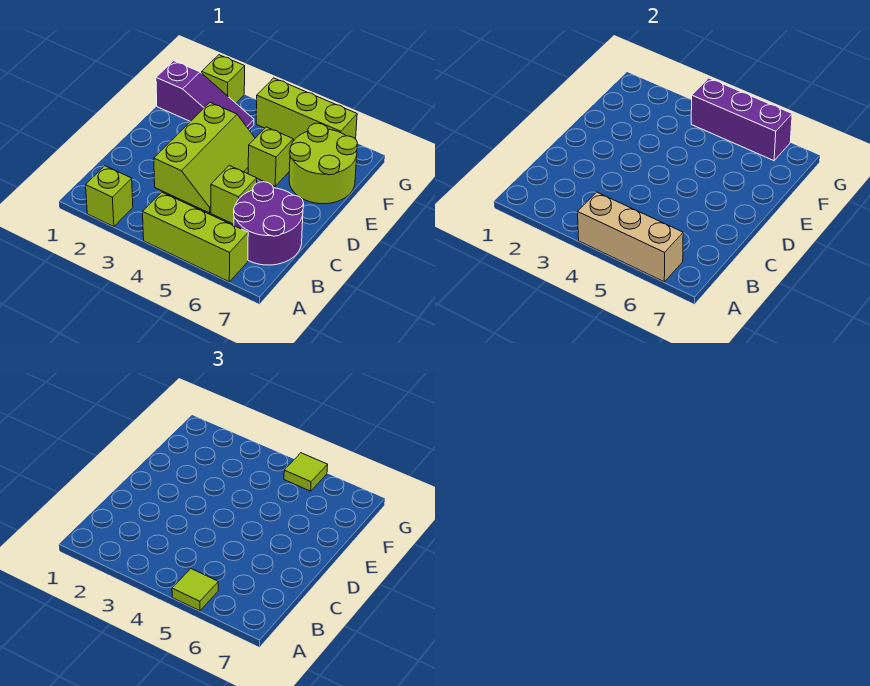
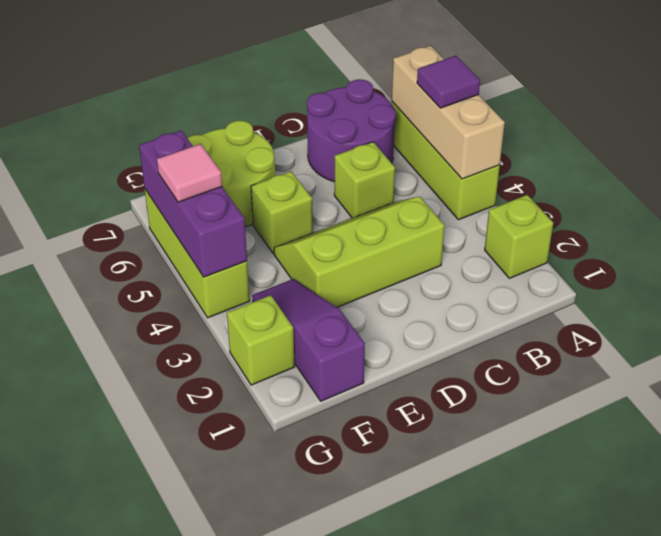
lime 1x1 tile [172,569,218,611] -> purple 1x1 tile [417,56,480,108]
lime 1x1 tile [284,453,328,491] -> pink 1x1 tile [157,144,222,202]

